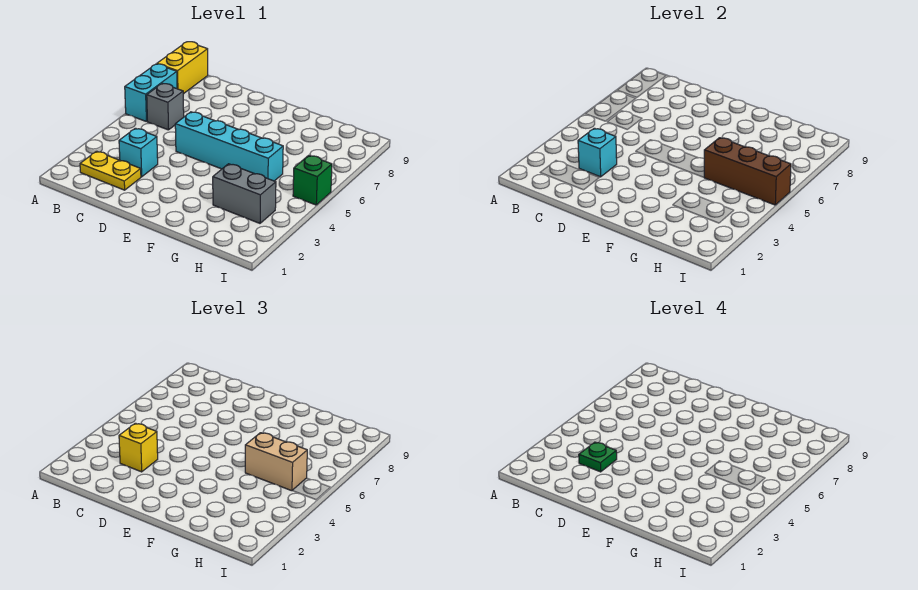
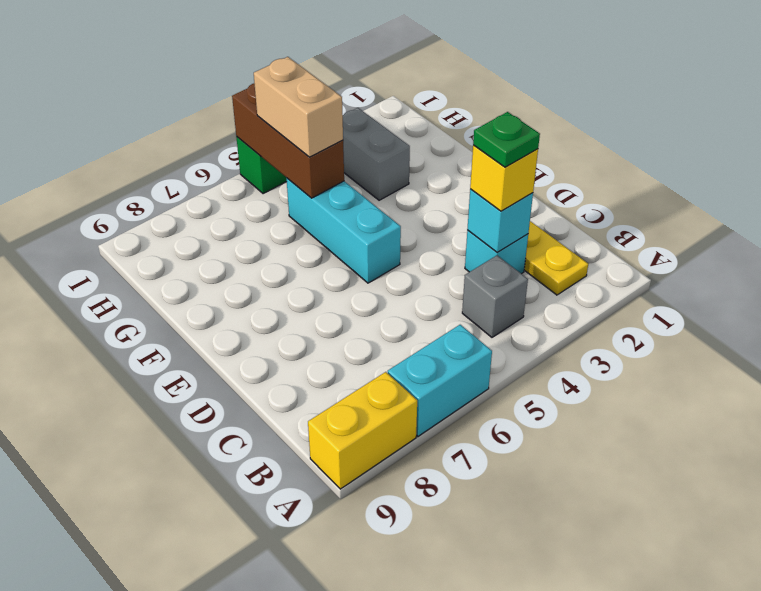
grey 1x1 brick [147,83,184,130] -> grey 1x1 brick moved to [462,256,528,337]
cyan 1x4 brick [175,112,283,181] -> cyan 1x3 brick [287,178,401,283]

